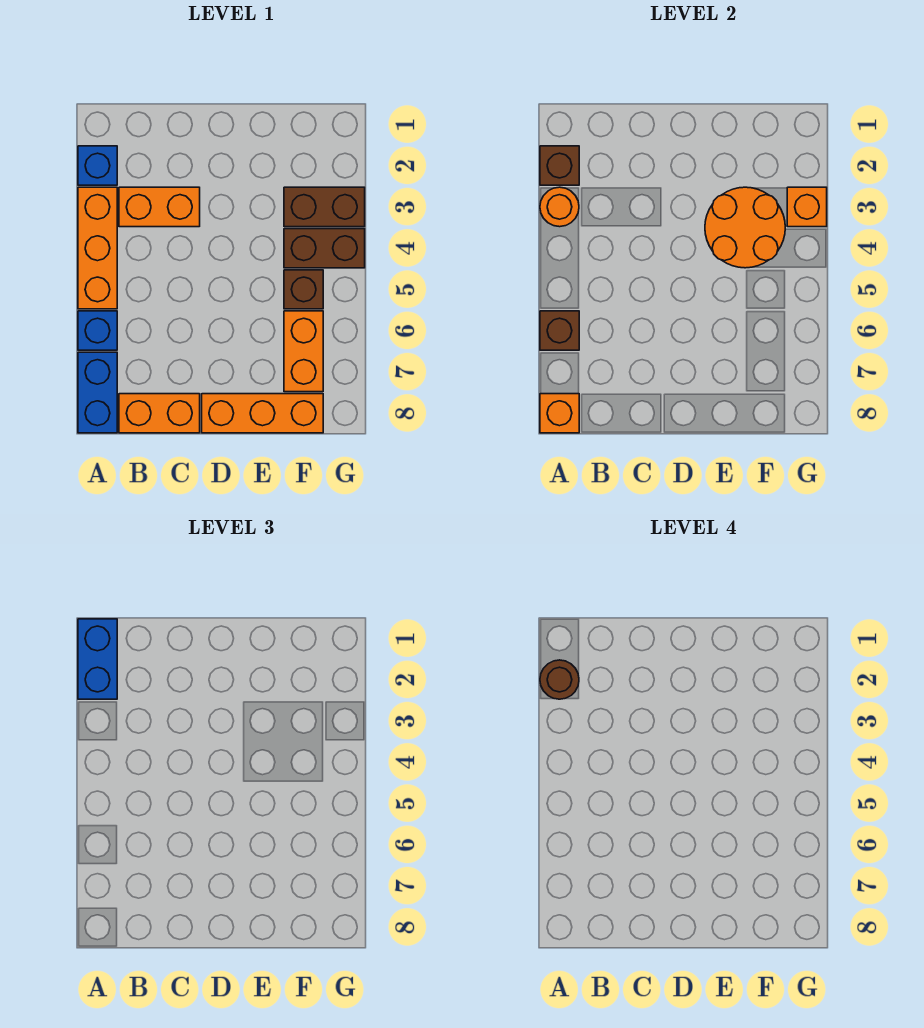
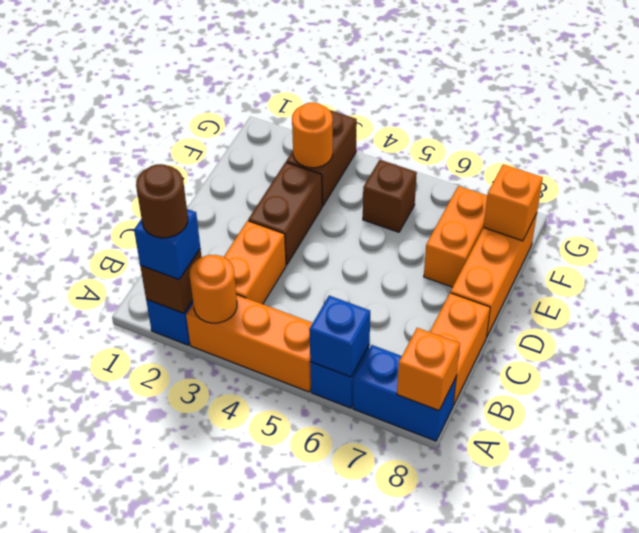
blue 1x2 brick [78,619,117,699] -> blue 1x1 brick [134,209,200,280]
brown 1x1 brick [540,311,579,350] -> blue 1x1 brick [309,296,370,377]
orange 2x2 round brick [705,187,785,268] -> orange 1x1 round brick [292,102,333,168]
brown 1x2 brick [284,229,365,268] -> brown 1x2 brick moved to [248,162,322,265]
orange 1x2 brick [284,311,323,392] -> orange 1x2 brick turned to [424,186,487,287]
orange 1x1 brick [787,187,827,227] -> orange 1x1 brick moved to [484,164,543,241]

